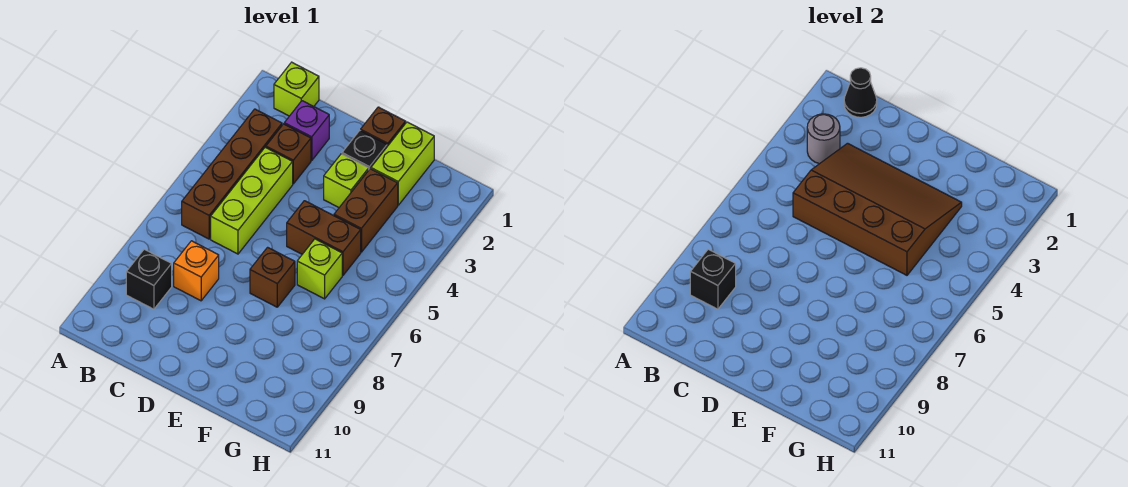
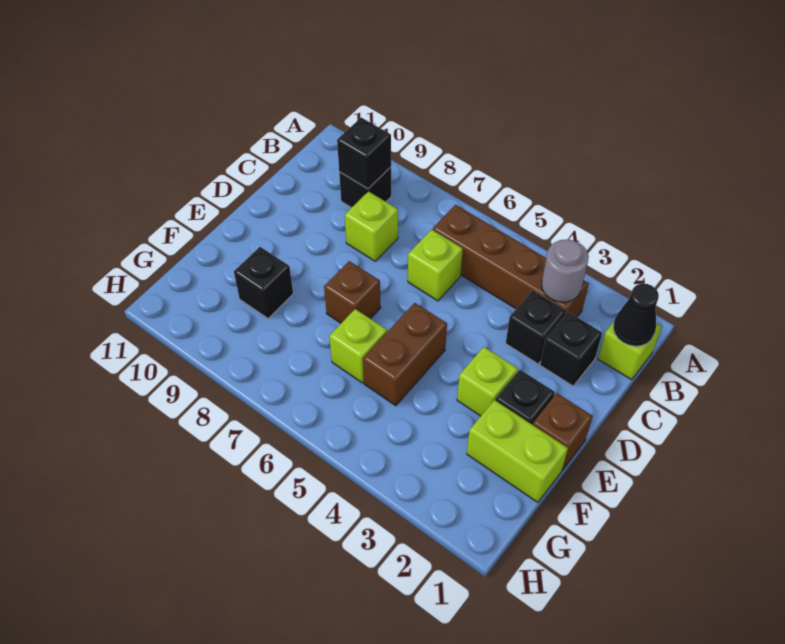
purple 1x1 brick [284,101,329,161] -> black 1x1 brick [540,312,602,386]
brown 1x1 brick [266,124,311,184] -> black 1x1 brick [506,291,566,364]
brown 3x4 slope [793,143,962,275] -> none
lime 1x3 brick [211,147,293,254] -> lime 1x1 brick [408,230,463,301]
orange 1x1 brick [174,241,219,301] -> lime 1x1 brick [345,191,398,261]
brown 1x2 brick [334,169,398,252] -> none
none -> black 1x1 brick [234,247,293,318]

